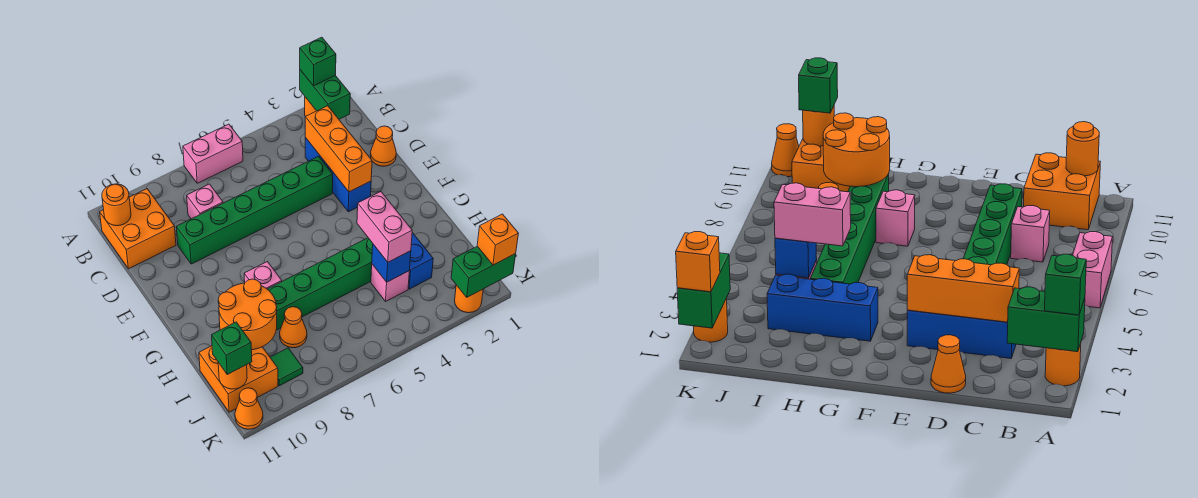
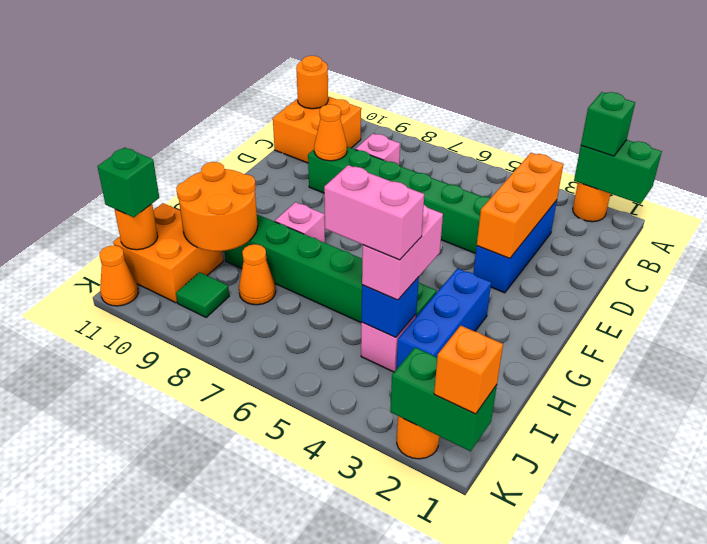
green 1x2 brick [300,70,350,119] -> green 1x2 brick turned to [574,140,662,204]
pink 1x2 brick [183,124,243,183] -> pink 1x2 brick moved to [324,165,424,260]
orange 1x1 cone [370,126,396,166] -> orange 1x1 cone moved to [314,104,347,161]

